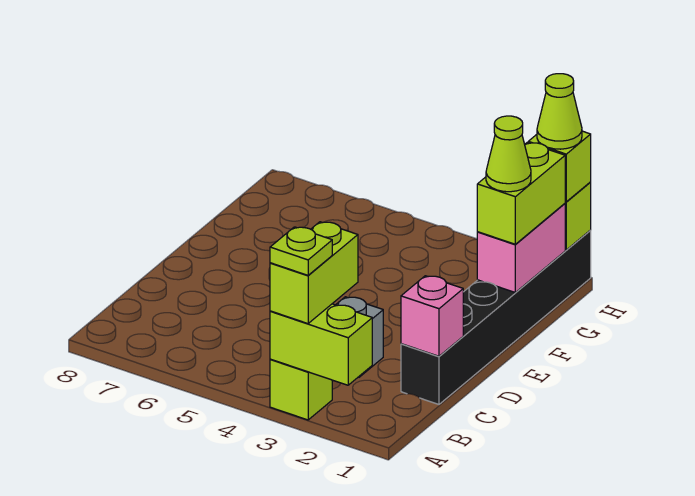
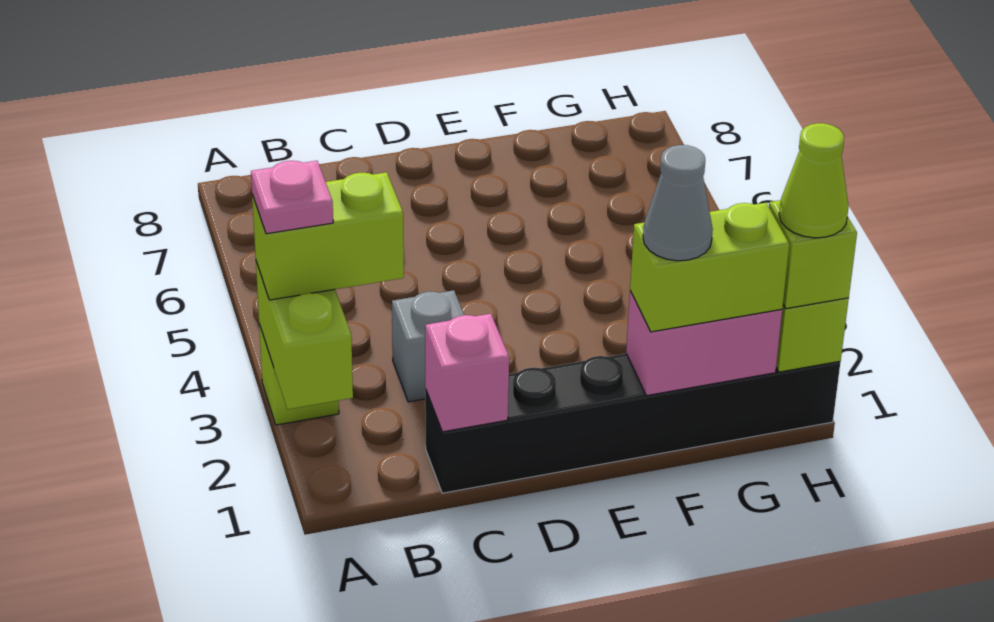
lime 1x1 plate [270,227,332,275] -> pink 1x1 plate [251,161,333,234]
lime 1x1 cone [486,116,531,192] -> grey 1x1 cone [643,145,713,261]

